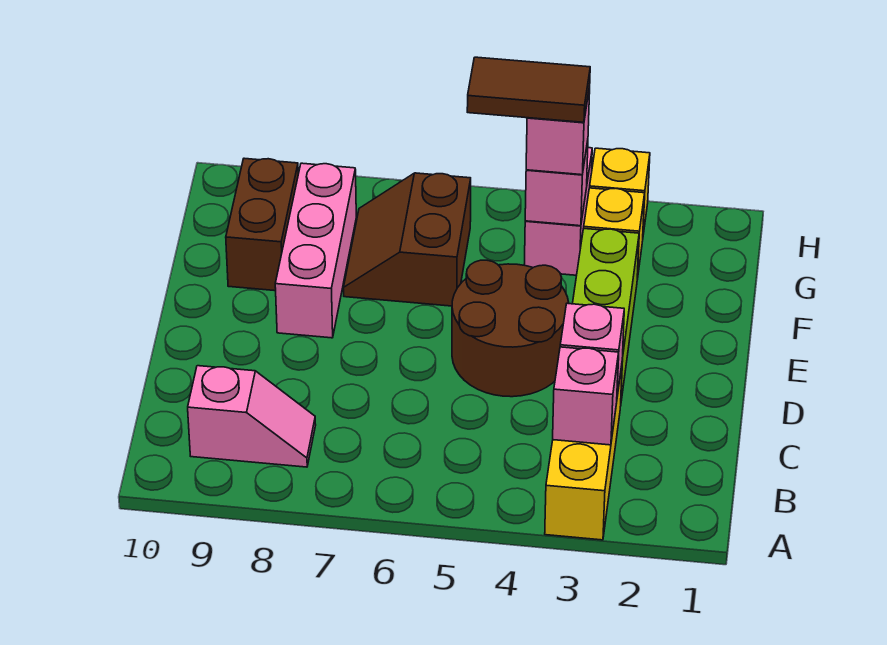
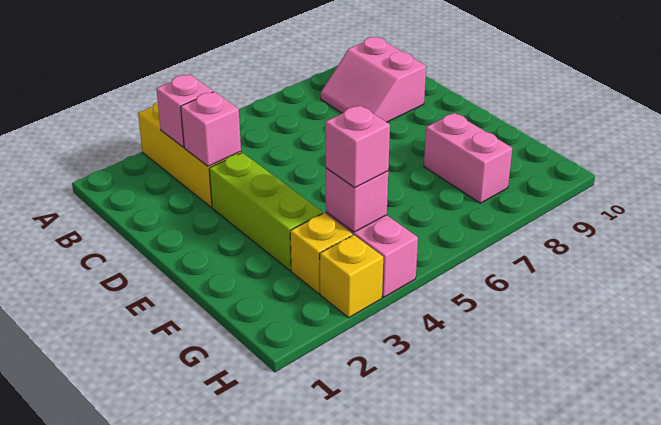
pink 1x2 slope [188,366,316,467] -> pink 2x2 slope [321,37,426,122]
brown 2x2 round brick [452,260,569,397] -> none
pink 1x3 brick [275,163,356,338] -> pink 1x2 brick [424,113,512,203]
brown 2x2 slope [343,173,471,306] -> none
brown 1x2 brick [226,158,298,291] -> none
brown 1x2 tile [467,57,590,122] -> none

